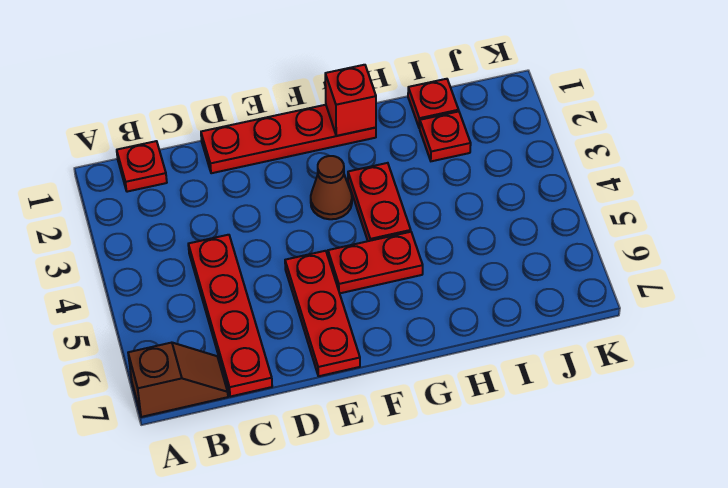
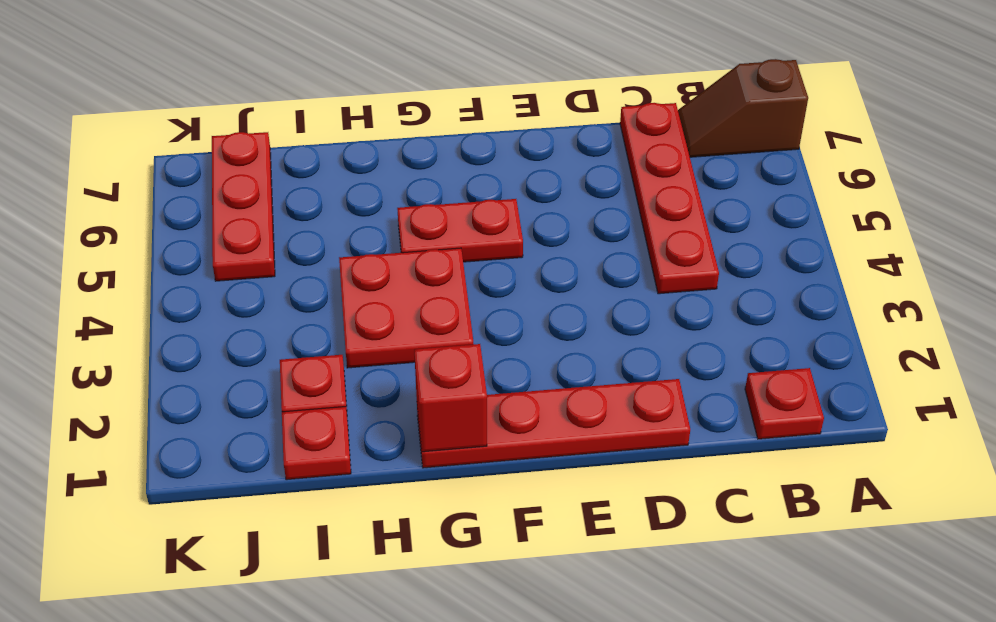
red 1x3 plate [285,251,360,376] -> red 1x3 plate moved to [212,132,275,281]
brown 1x1 cone [311,156,352,219] -> none
red 1x2 plate [348,163,411,241] -> red 2x2 plate [339,248,473,368]

